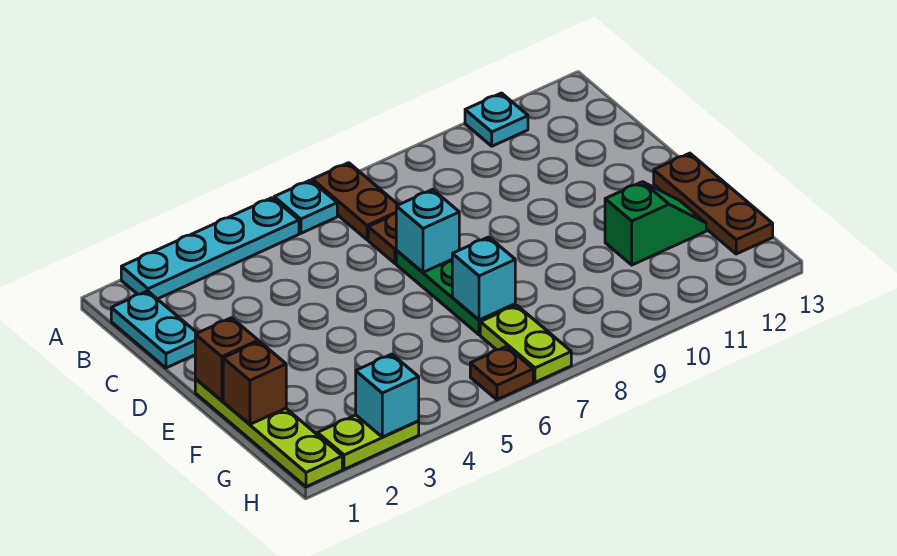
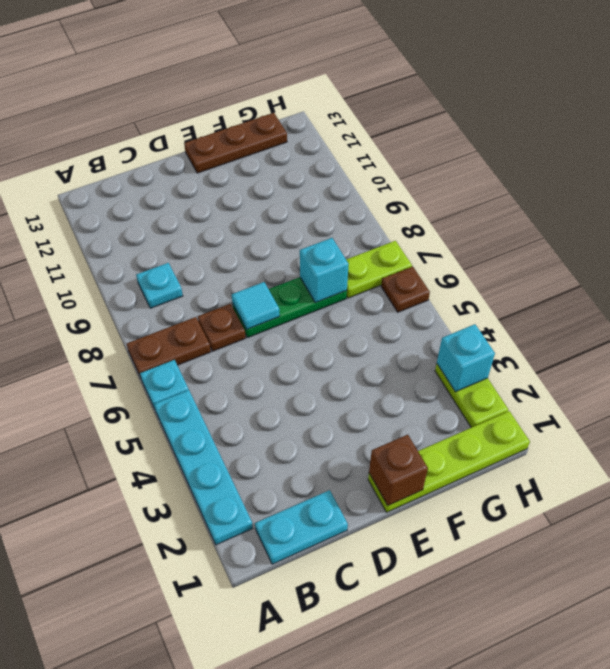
cyan 1x1 plate [465,93,528,146] -> cyan 1x1 plate moved to [136,263,183,308]
cyan 1x1 brick [396,189,459,272] -> cyan 1x1 tile [232,282,280,329]
brown 1x1 brick [223,342,286,424] -> none
green 1x2 slope [605,182,706,265] -> none

